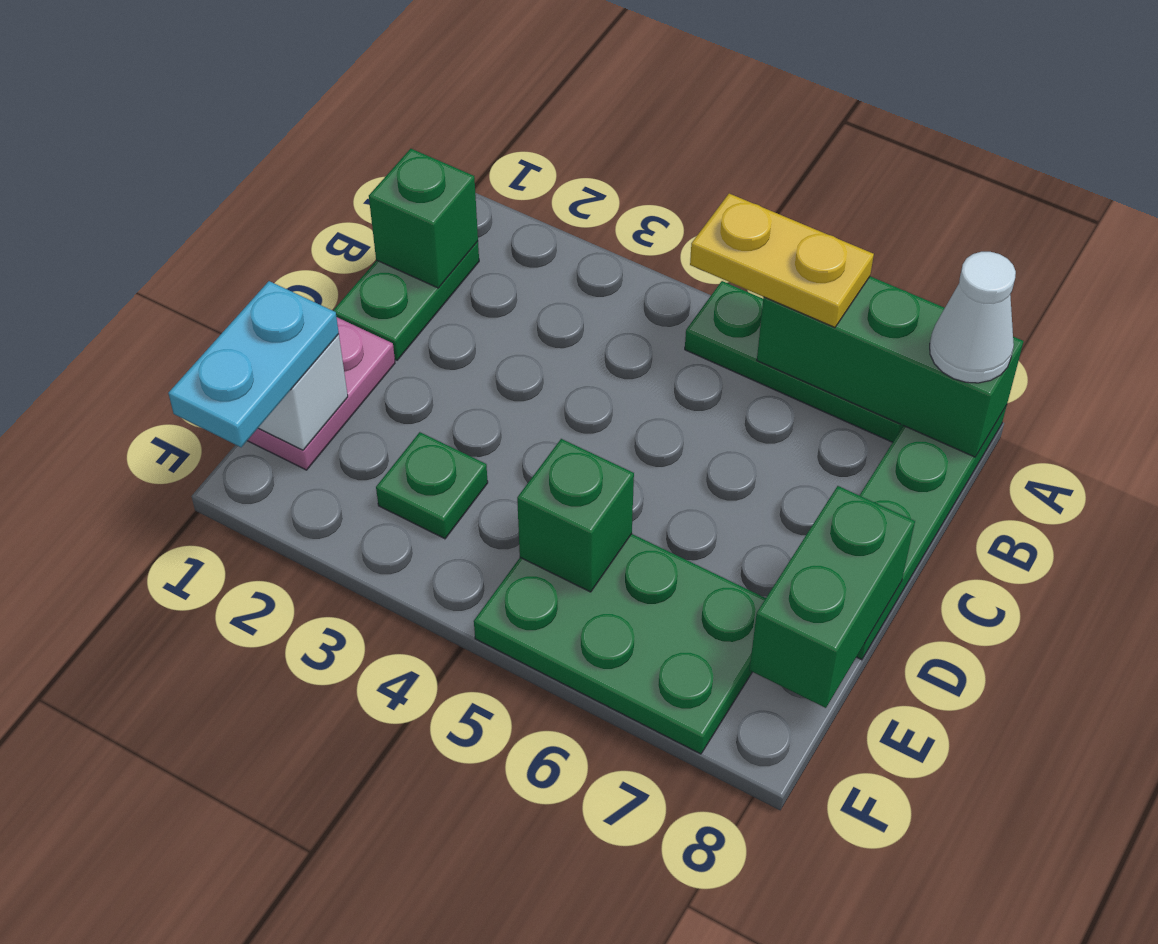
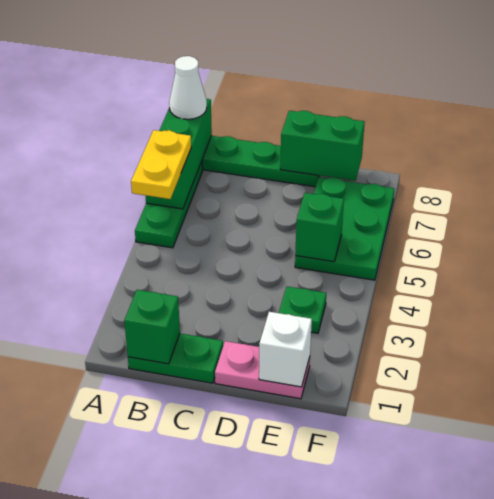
cyan 1x2 plate [168,281,339,447] -> none

